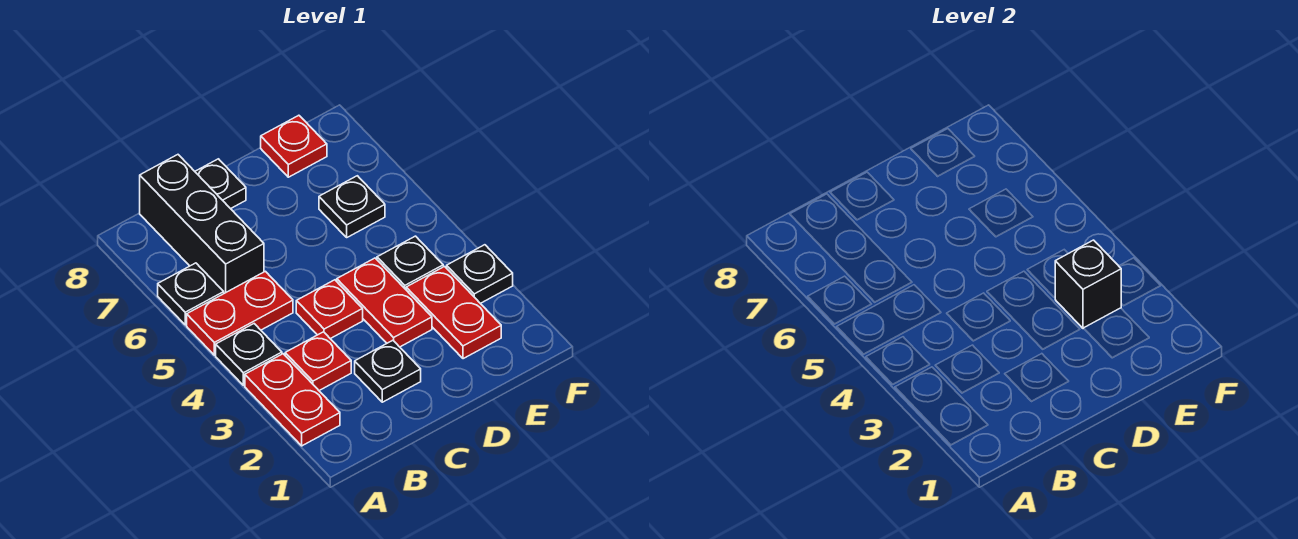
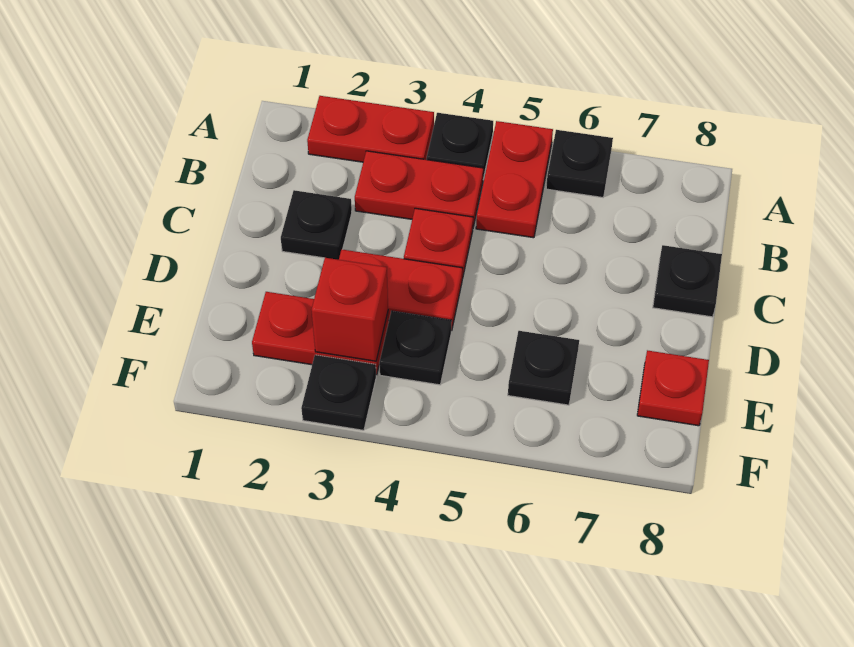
red 1x1 plate [285,332,351,391] -> red 1x2 plate [355,151,483,227]
black 1x3 brick [140,155,264,293] -> none
black 1x1 brick [1055,240,1121,328] -> red 1x1 brick [312,258,388,361]

